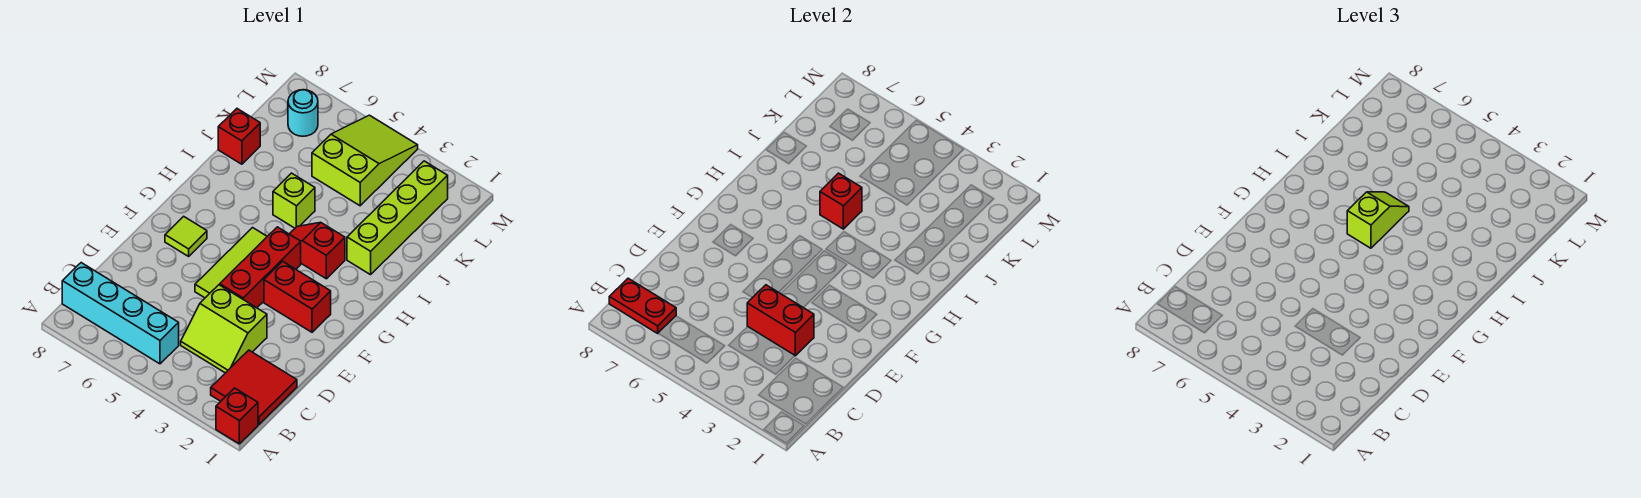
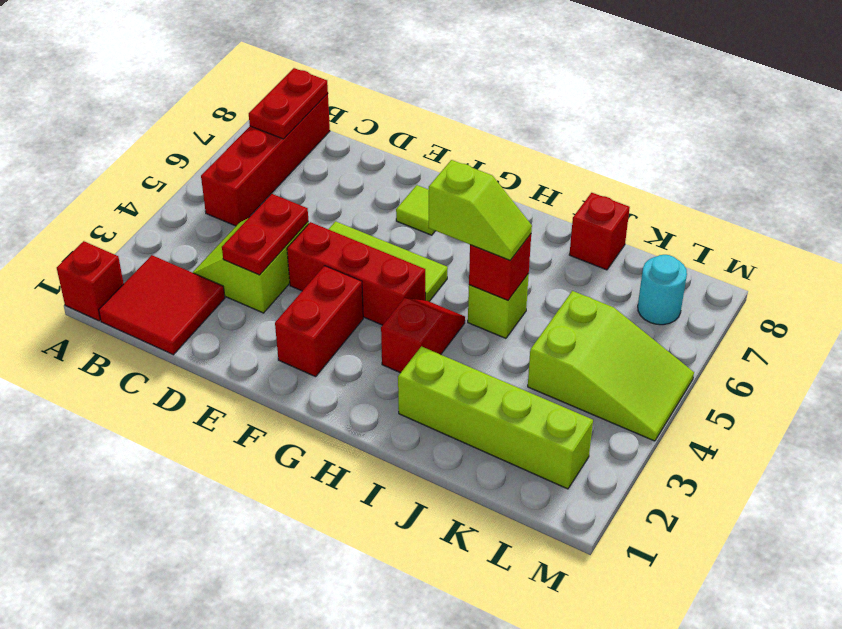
cyan 1x4 brick [62,263,179,364] -> red 1x4 brick [201,94,330,226]
red 1x2 brick [747,285,814,356] -> red 1x2 plate [222,194,308,275]

